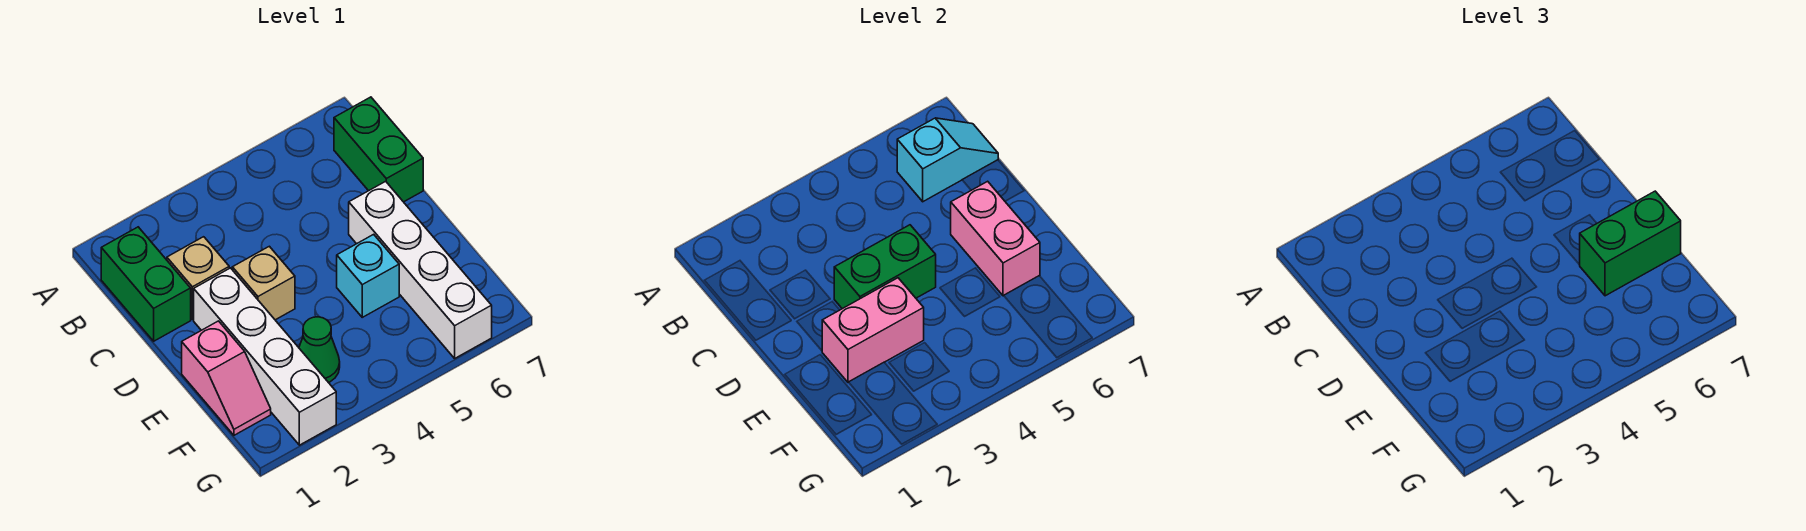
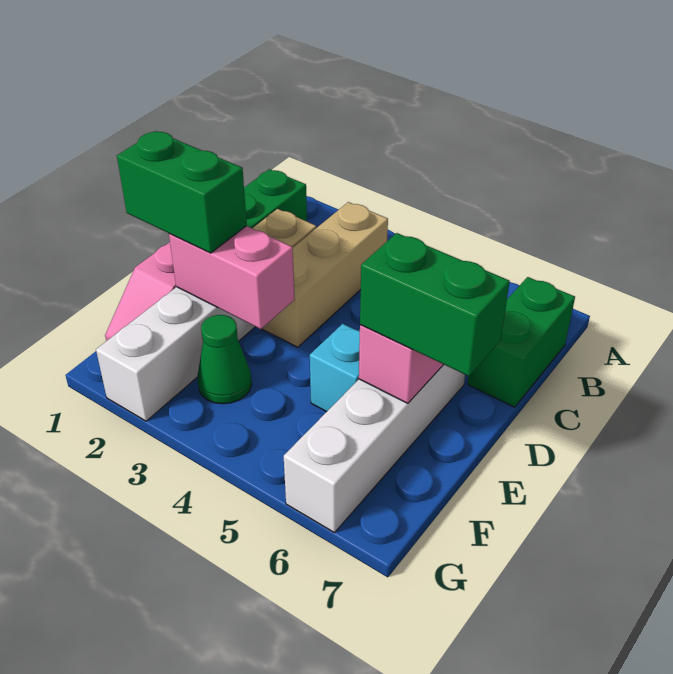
cyan 1x2 slope [897,118,998,202] -> none
tan 1x1 brick [232,246,295,320] -> tan 1x3 brick [262,202,388,347]
green 1x2 brick [834,225,936,309] -> green 1x2 brick moved to [117,131,247,253]

